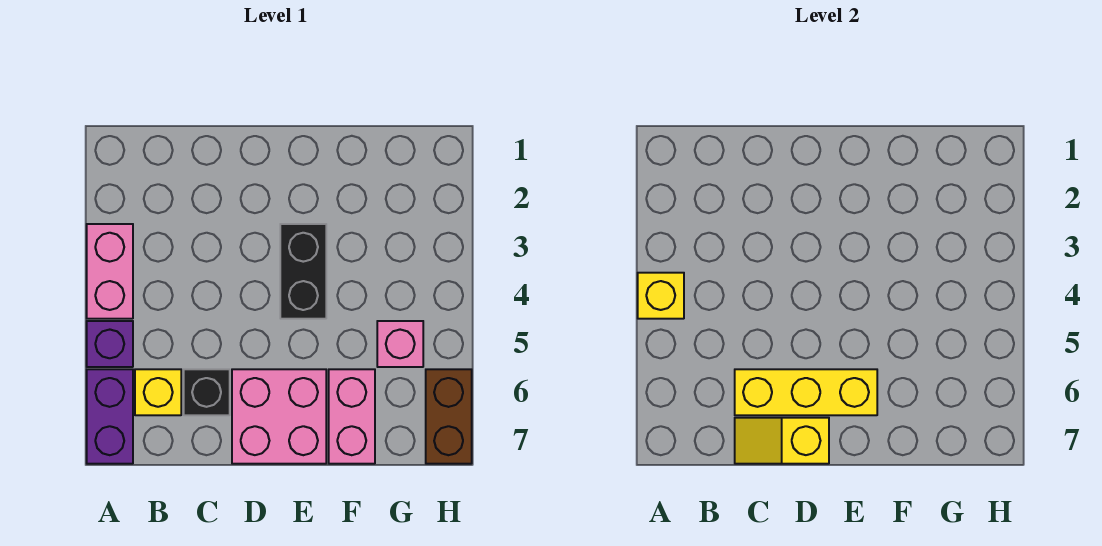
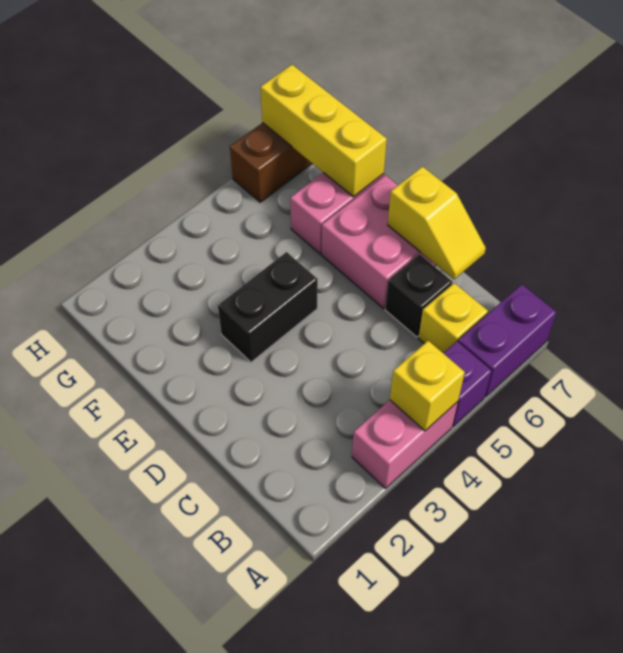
yellow 1x3 brick [735,369,877,415] -> yellow 1x3 brick moved to [261,65,387,197]
pink 1x1 brick [377,321,423,367] -> none

